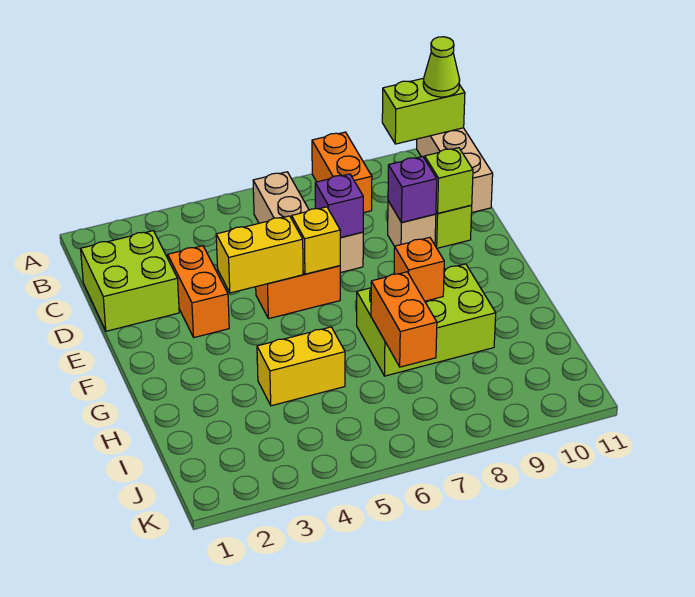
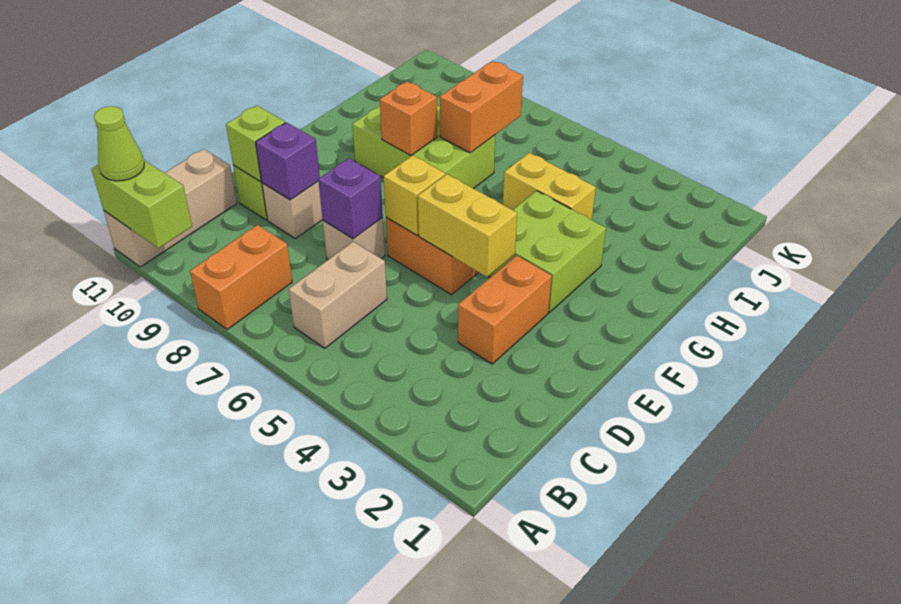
lime 2x2 brick [81,231,179,331] -> lime 2x2 brick moved to [489,191,606,312]

